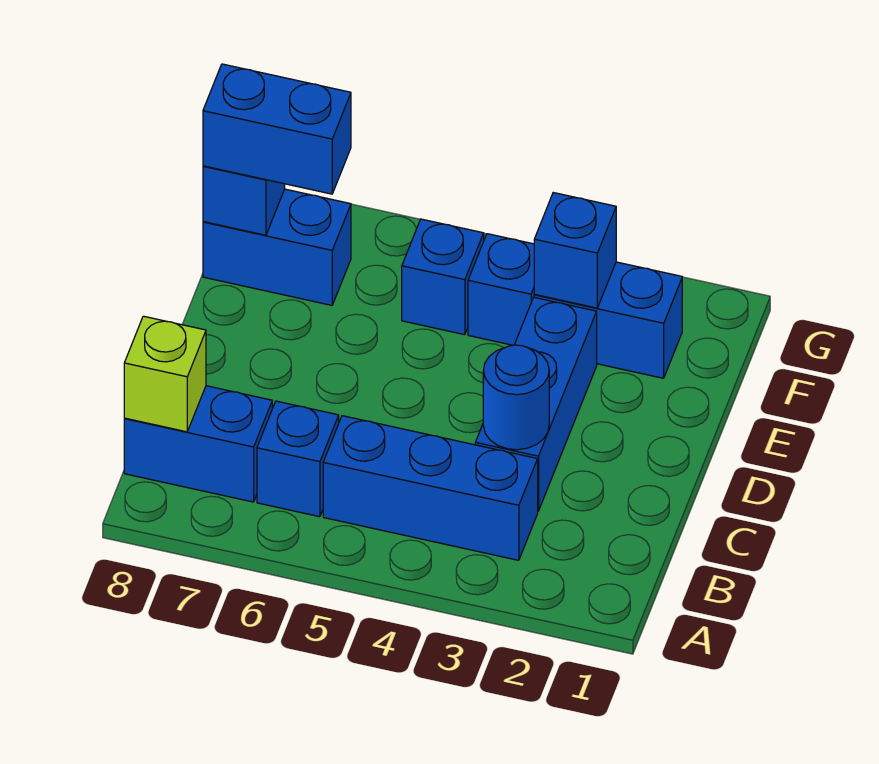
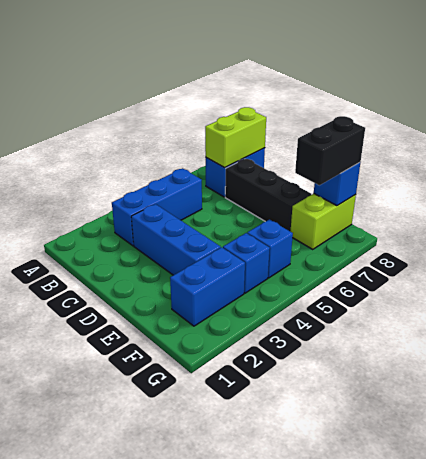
blue 1x1 brick [257,401,339,517] -> none
lime 1x1 brick [124,316,206,432] -> lime 1x2 brick [205,107,266,168]
blue 1x1 round brick [483,345,549,450] -> none
none -> black 1x3 brick [225,159,311,231]
blue 1x1 brick [534,193,616,308] -> none
blue 1x2 brick [203,189,351,305] -> lime 1x2 brick [290,194,356,249]
blue 1x2 brick [203,64,351,194] -> black 1x2 brick [295,116,365,185]

